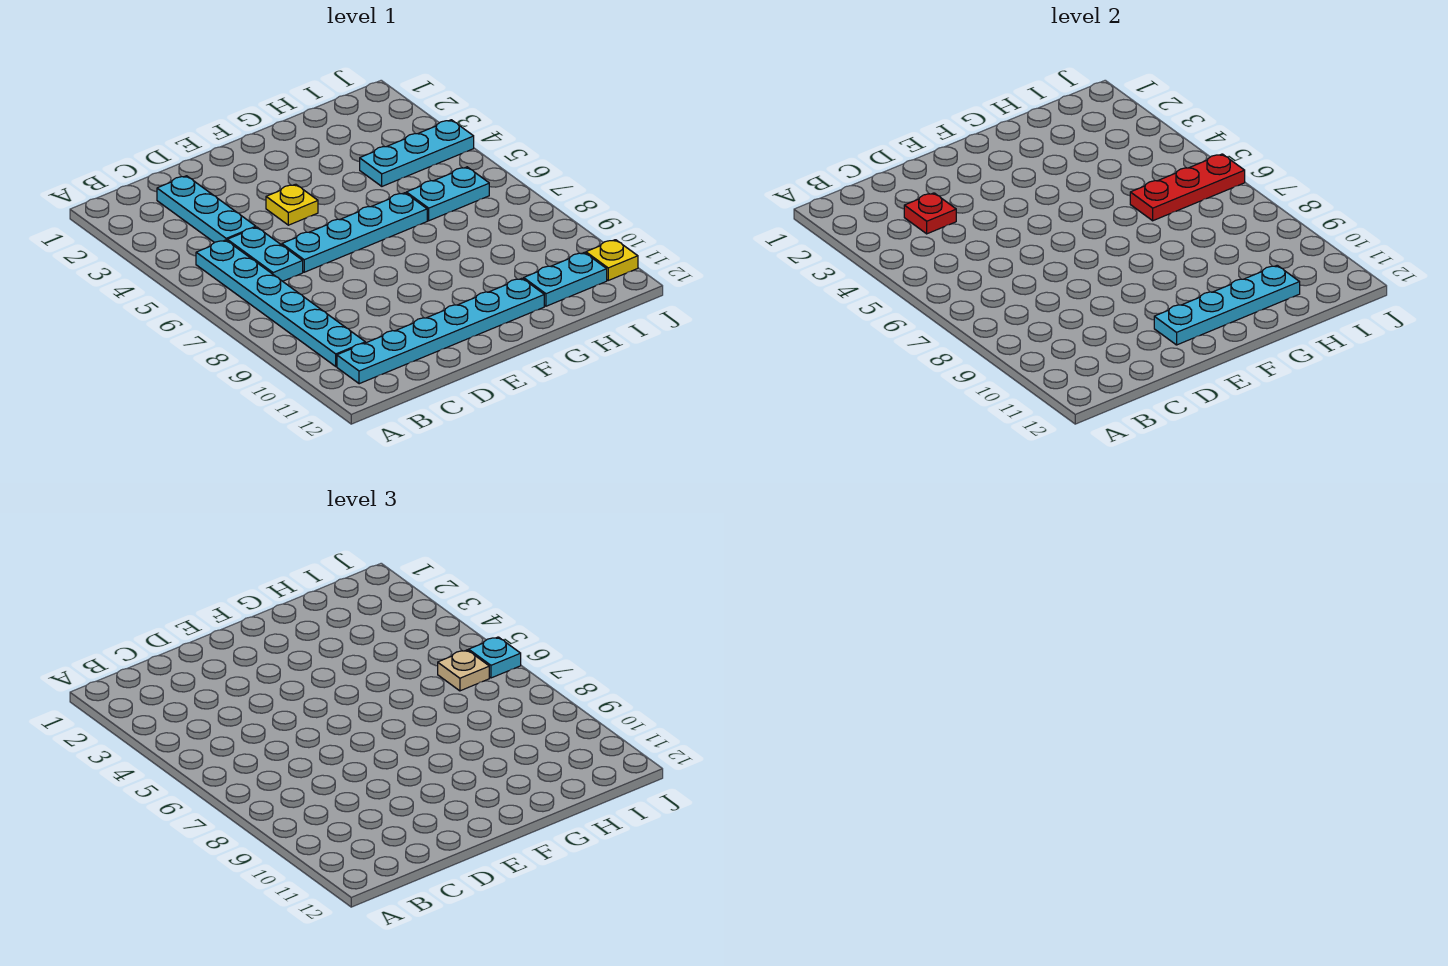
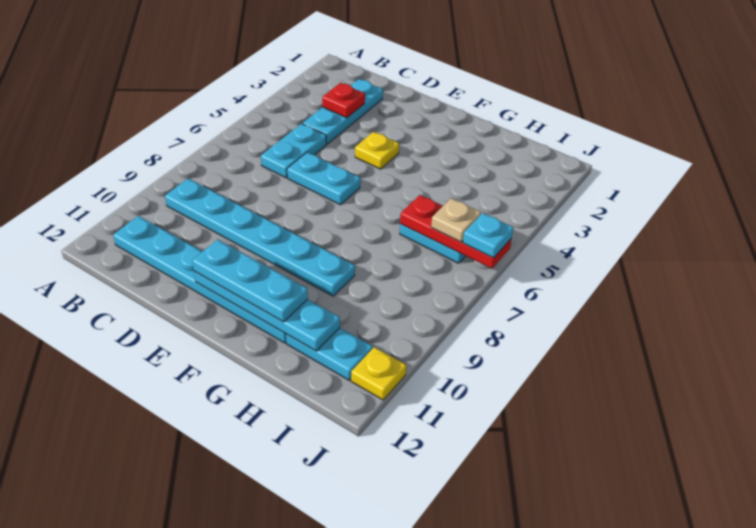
cyan 1x6 plate [196,240,365,366] -> cyan 1x6 plate turned to [165,178,355,296]
cyan 1x4 plate [282,193,427,272] -> cyan 1x2 plate [287,152,360,205]
cyan 1x3 plate [360,120,474,186] -> cyan 1x3 plate moved to [192,240,308,322]

